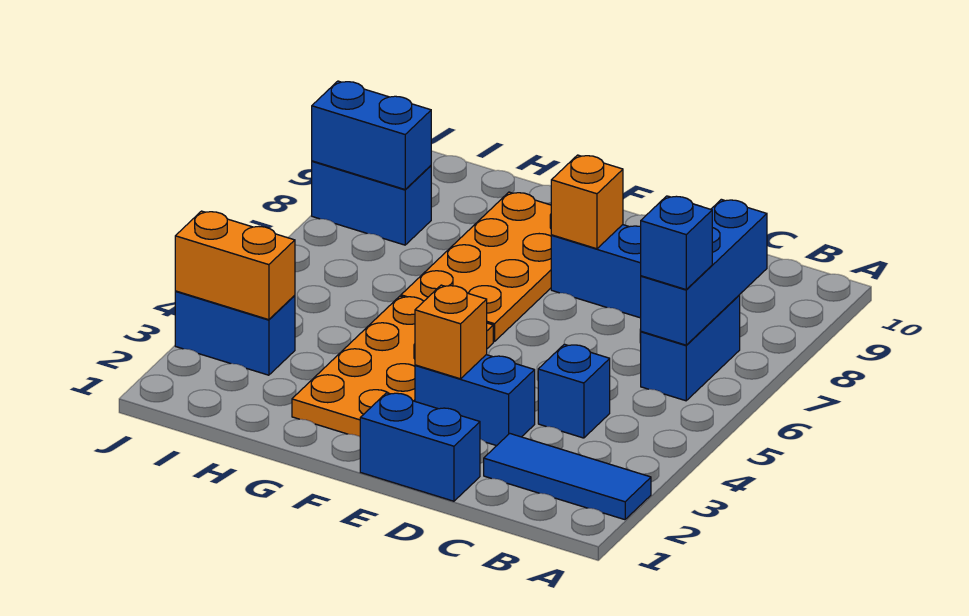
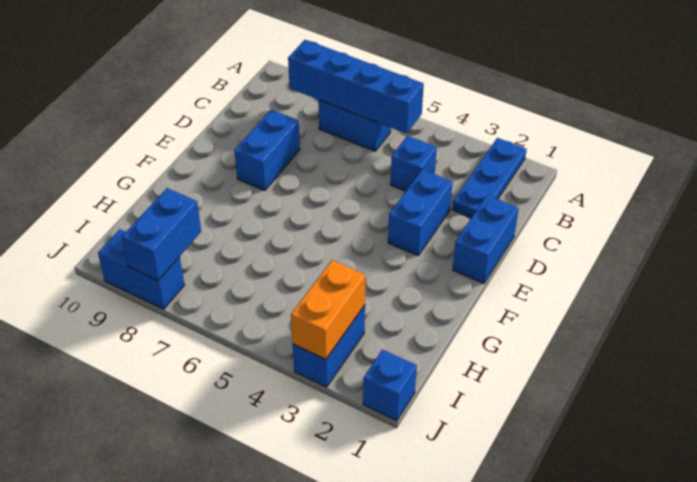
blue 1x3 tile [484,433,651,520] -> blue 1x3 plate [452,138,527,218]
blue 1x3 brick [641,199,767,345] -> blue 1x4 brick [288,40,424,134]
blue 1x1 brick [641,196,712,289] -> blue 1x1 brick moved to [363,350,417,421]
orange 1x1 brick [415,285,487,379] -> none
orange 1x1 brick [551,155,623,249] -> none
orange 2x4 plate [292,296,493,437] -> none
orange 2x4 plate [401,192,551,342] -> none
blue 1x2 brick [312,161,431,245] -> blue 1x2 brick turned to [98,229,184,309]

